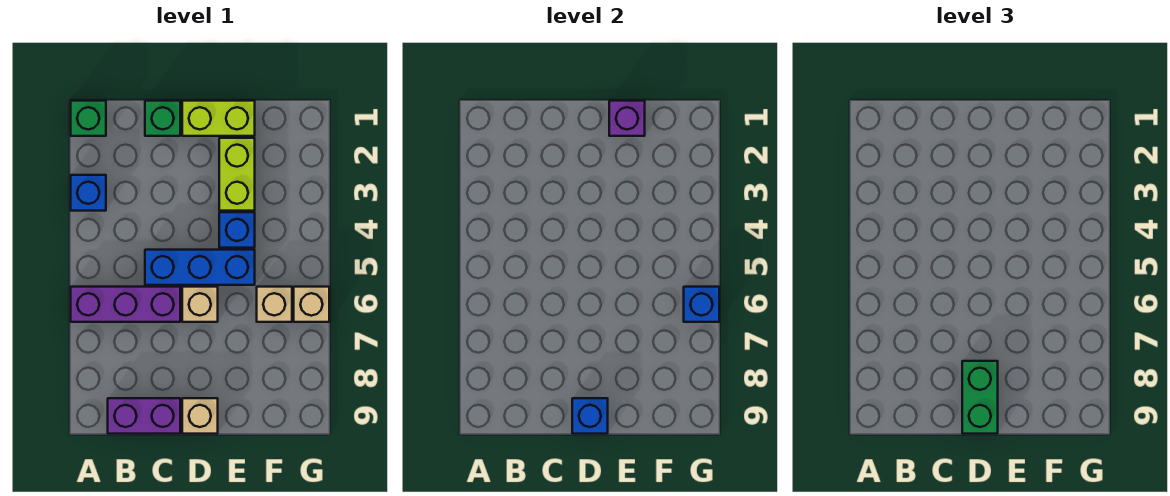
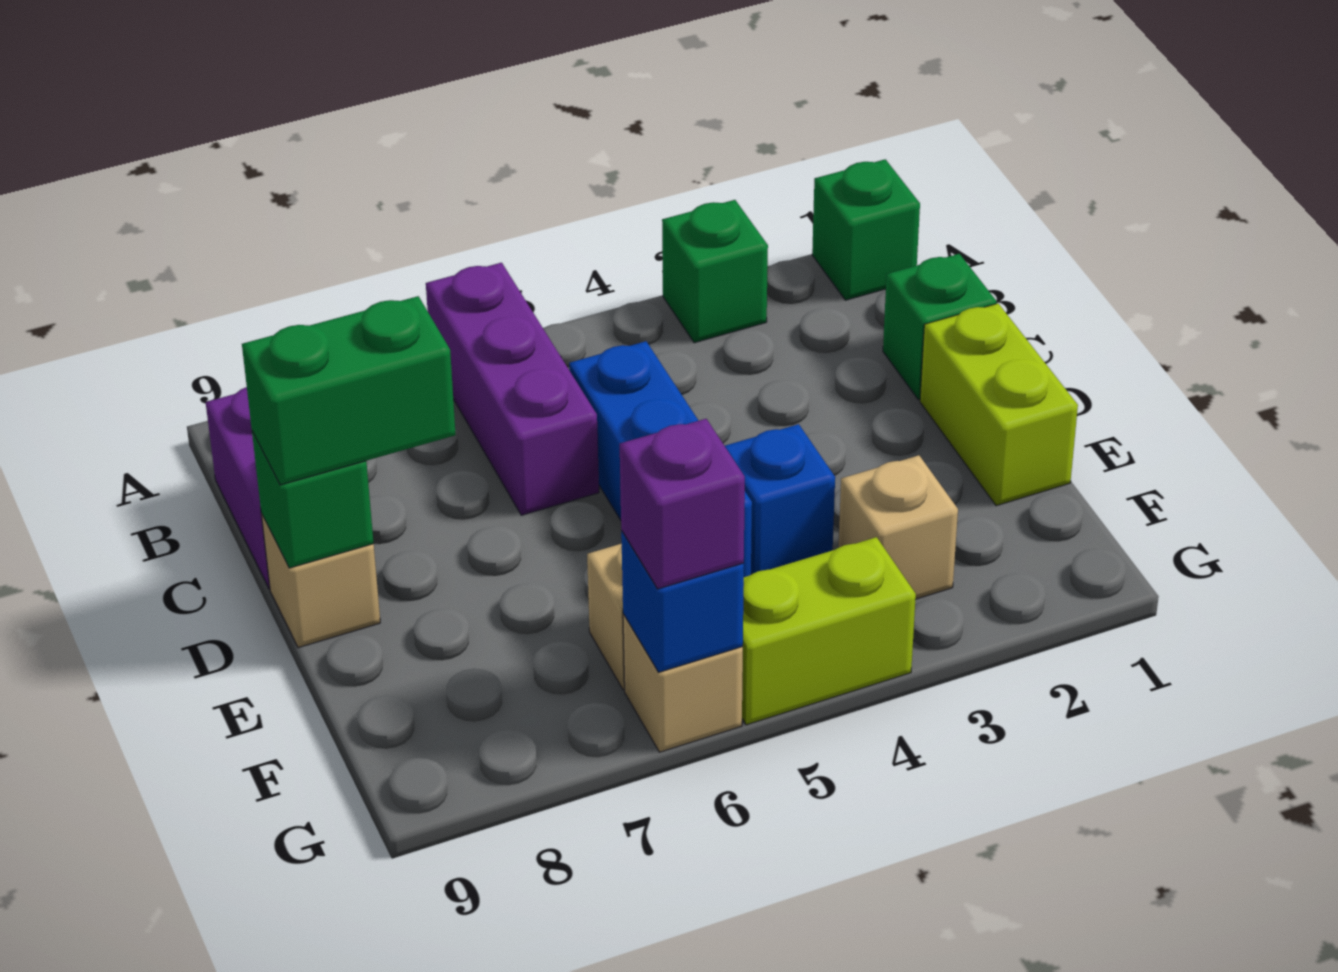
blue 1x1 brick [71,175,106,211] -> green 1x1 brick [662,200,768,343]
tan 1x1 brick [182,287,218,322] -> tan 1x1 brick moved to [839,455,958,599]
blue 1x1 brick [572,398,608,434] -> green 1x1 brick [252,431,374,568]
purple 1x1 brick [609,101,645,136] -> purple 1x1 brick moved to [620,419,745,589]
lime 1x2 brick [219,138,255,211] -> lime 1x2 brick moved to [742,537,916,725]

